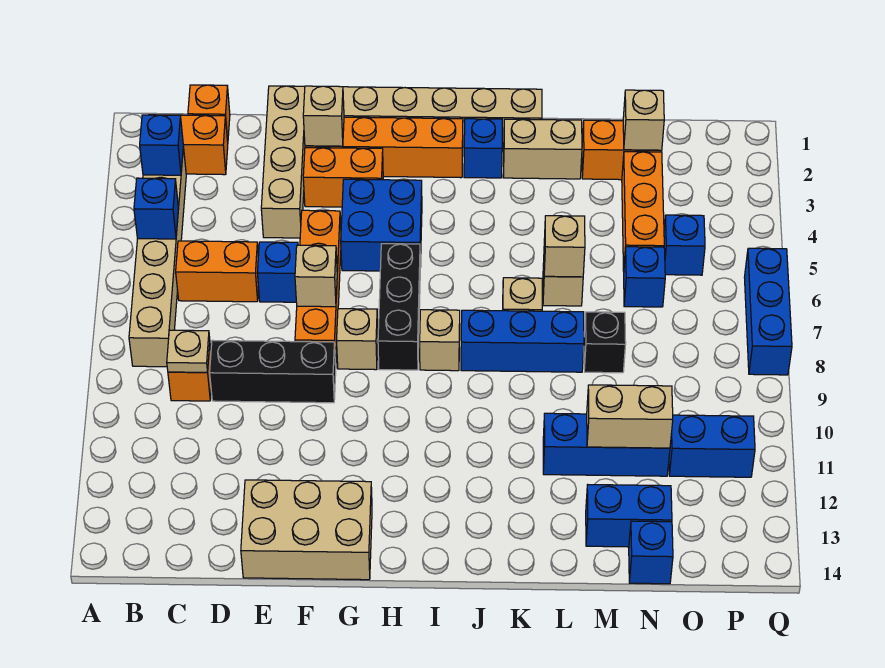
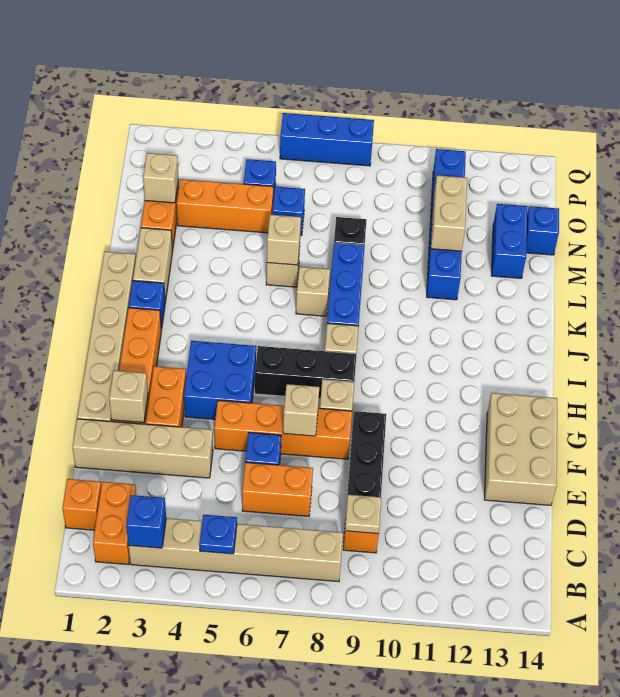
blue 1x1 brick [134,178,179,239] -> blue 1x1 plate [199,515,237,554]
orange 1x2 brick [176,241,259,302] -> orange 1x2 brick turned to [242,462,313,516]

